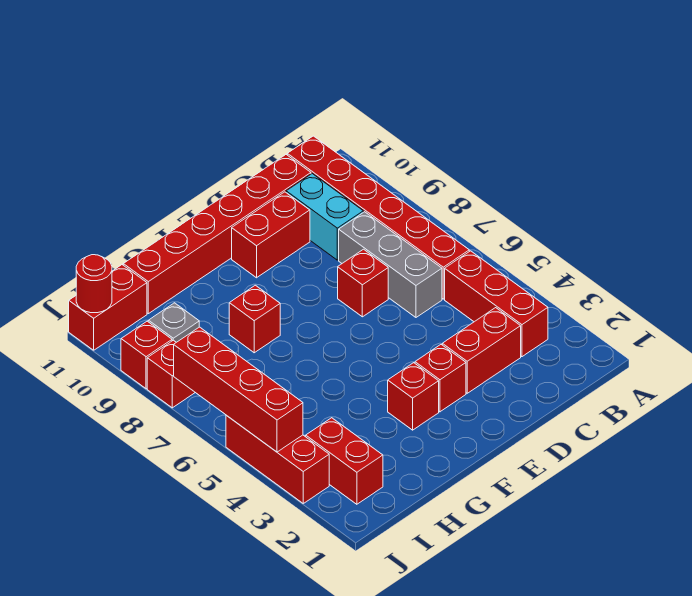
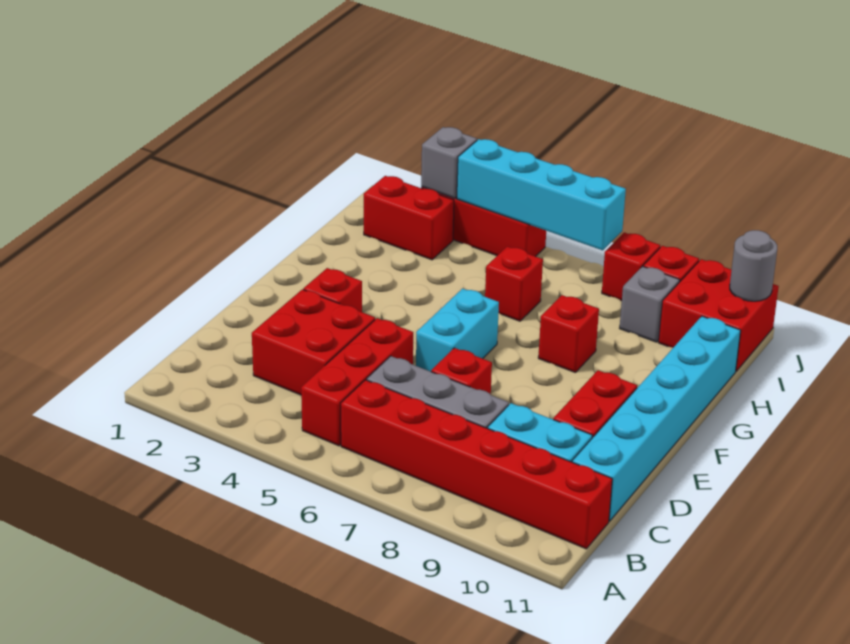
red 1x3 brick [445,251,548,357] -> red 1x3 brick turned to [301,318,413,446]
red 1x2 brick [442,308,521,393] -> red 2x2 brick [252,289,375,395]
red 1x6 brick [123,155,311,314] -> cyan 1x6 brick [572,316,741,521]
none -> cyan 1x2 brick [416,289,499,372]
red 1x1 brick [388,363,439,430] -> red 1x1 brick moved to [485,246,543,321]
red 1x2 brick [69,265,147,350] -> red 2x2 brick [658,259,779,371]
none -> grey 1x1 brick [421,127,477,198]
red 1x4 brick [174,327,303,452] -> cyan 1x4 brick [457,139,626,250]
red 1x1 round brick [76,255,112,313] -> grey 1x1 round brick [730,230,777,301]

